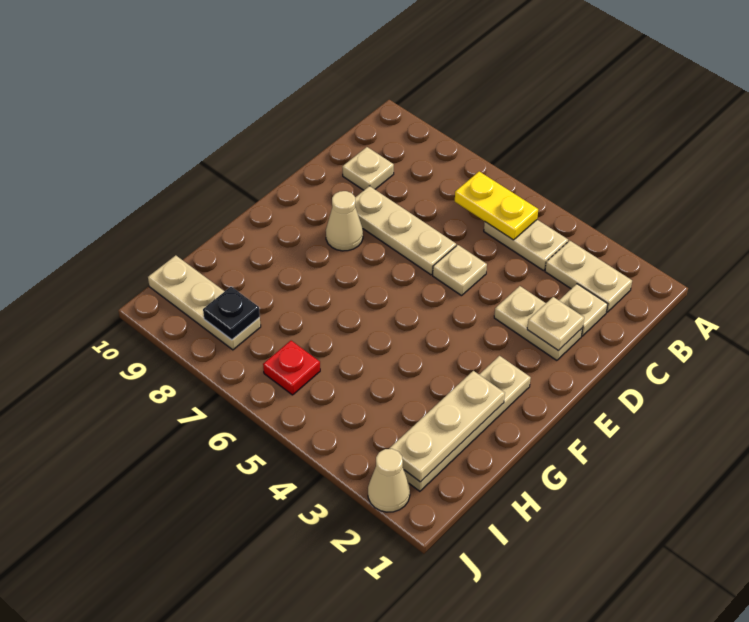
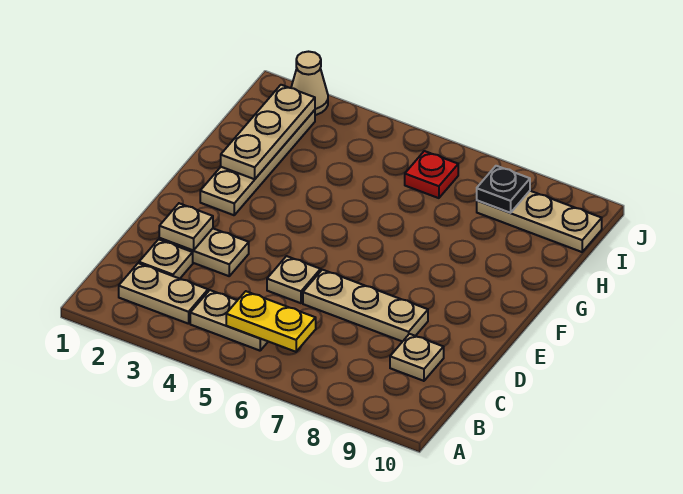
tan 1x1 cone [326,191,363,251] -> none

